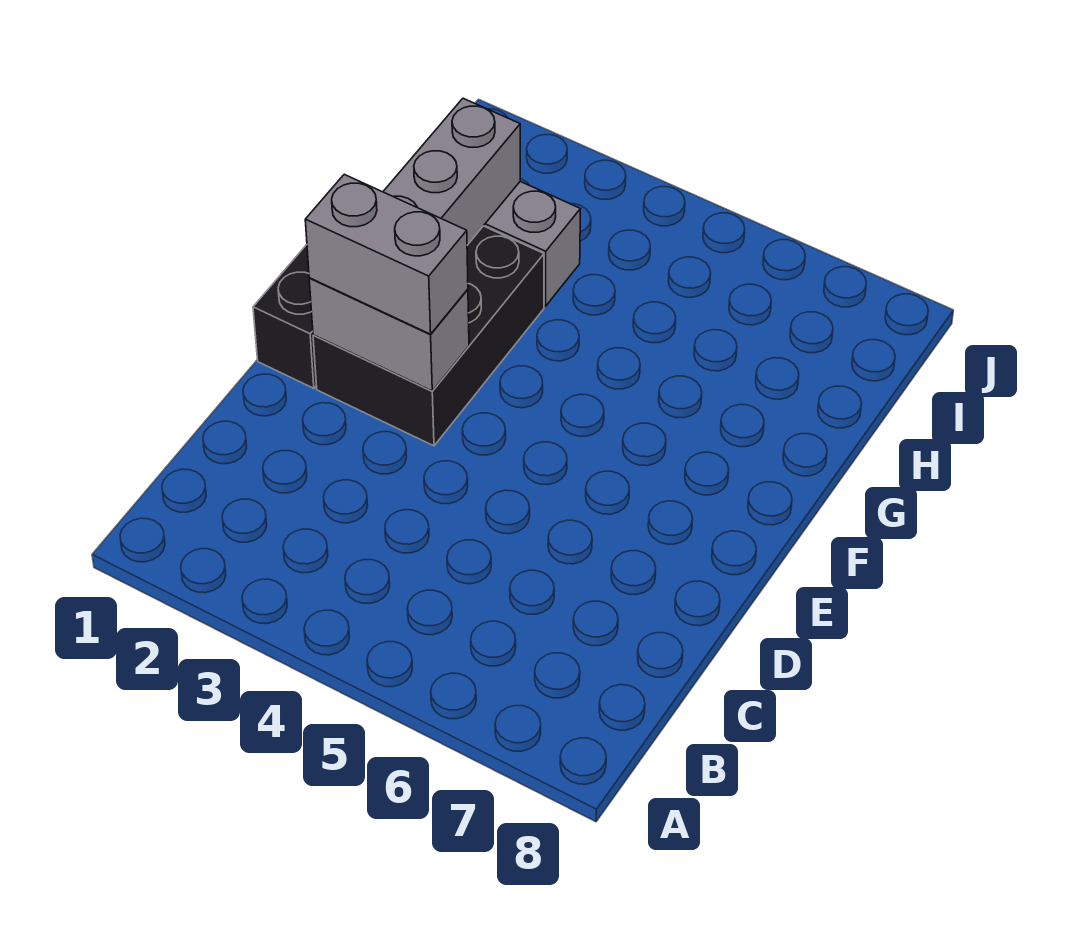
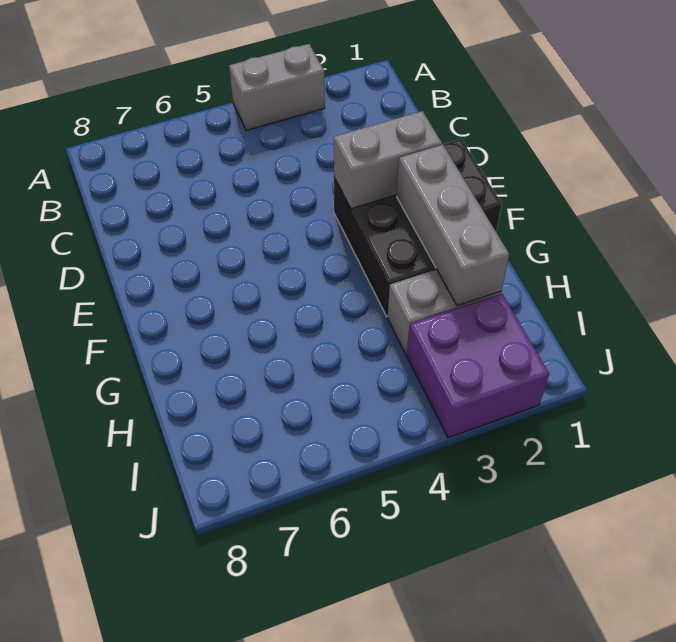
grey 1x2 brick [305,174,468,334] -> grey 1x2 brick moved to [229,44,325,130]
none -> purple 2x2 brick [407,294,549,438]

